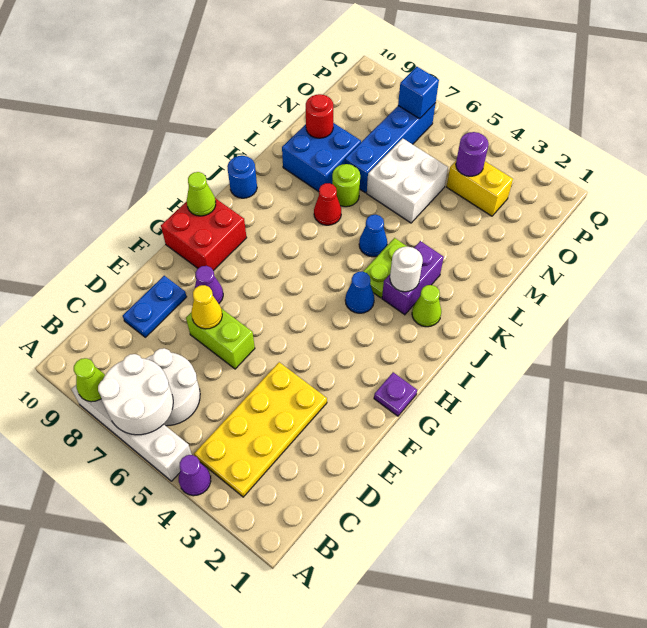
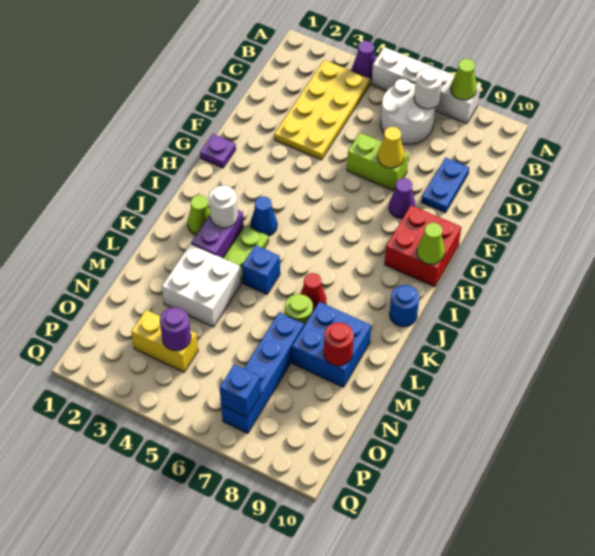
white 2x2 round brick [98,354,173,435] -> white 1x1 round brick [414,68,442,109]
blue 1x1 cone [359,215,387,257] -> blue 1x1 brick [242,245,280,294]
white 2x2 brick [367,138,448,223] -> white 2x2 brick moved to [162,244,241,327]

